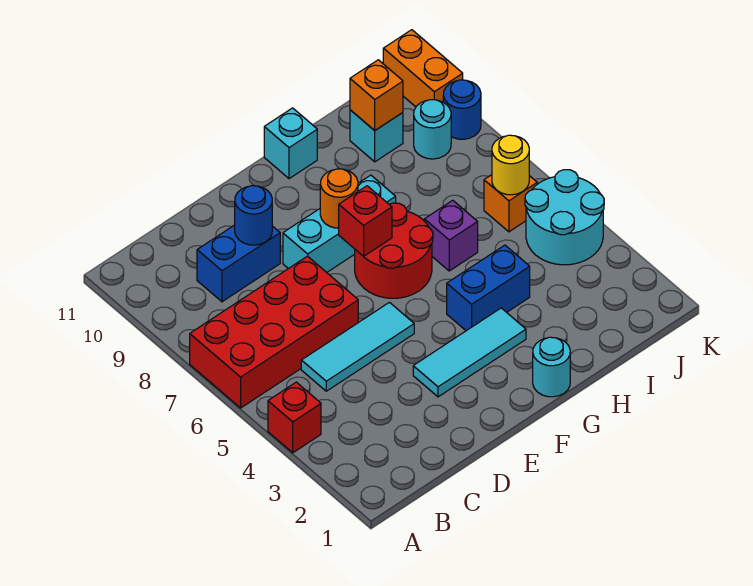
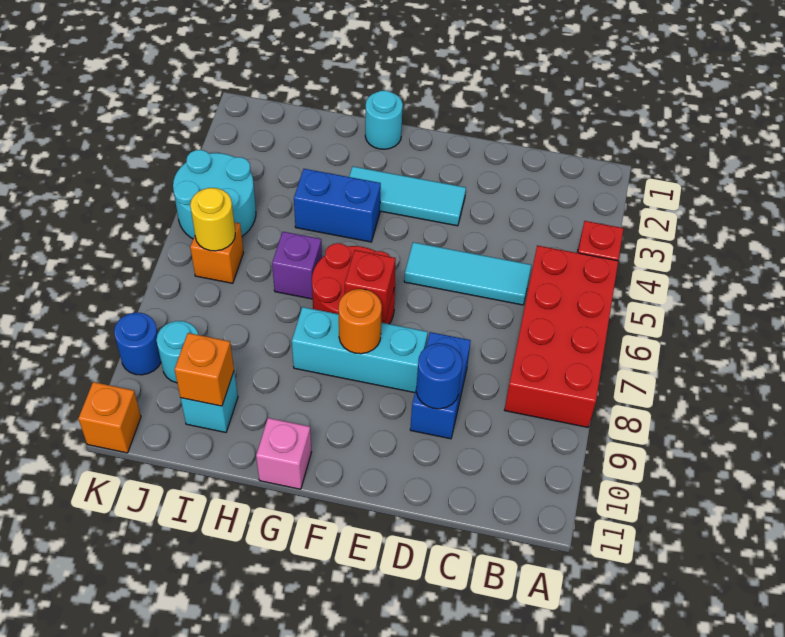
red 2x4 brick [190,256,358,408] -> red 2x4 brick turned to [505,245,618,427]
blue 1x2 brick [197,225,280,302] -> blue 1x2 brick turned to [410,332,471,439]
cyan 1x1 brick [264,108,317,179] -> pink 1x1 brick [256,418,311,489]
orange 1x2 brick [383,30,463,107] -> orange 1x1 brick [78,382,141,453]

